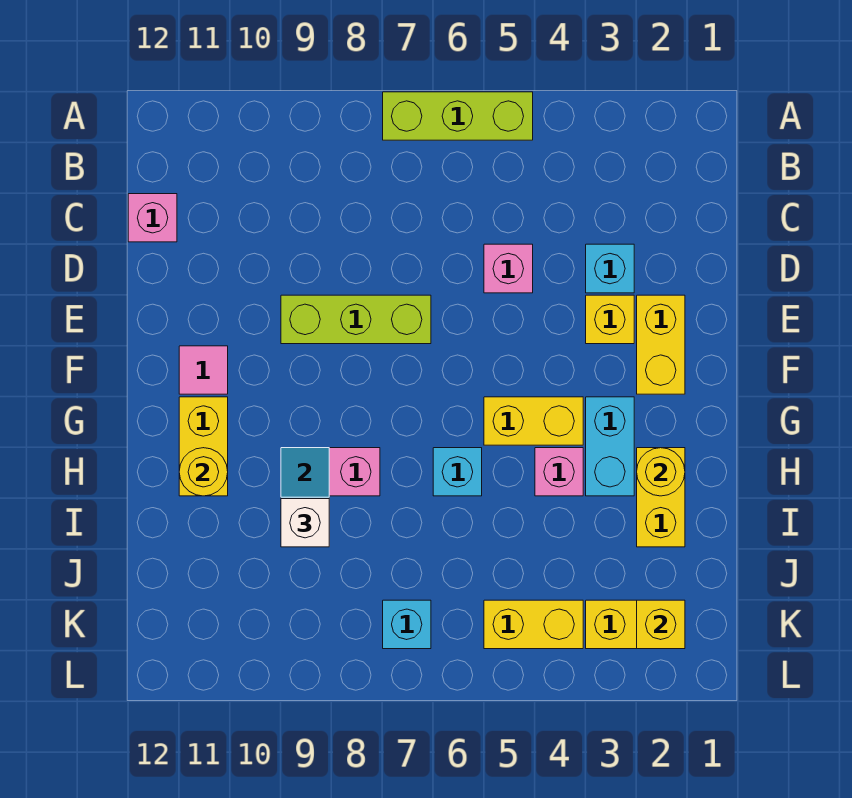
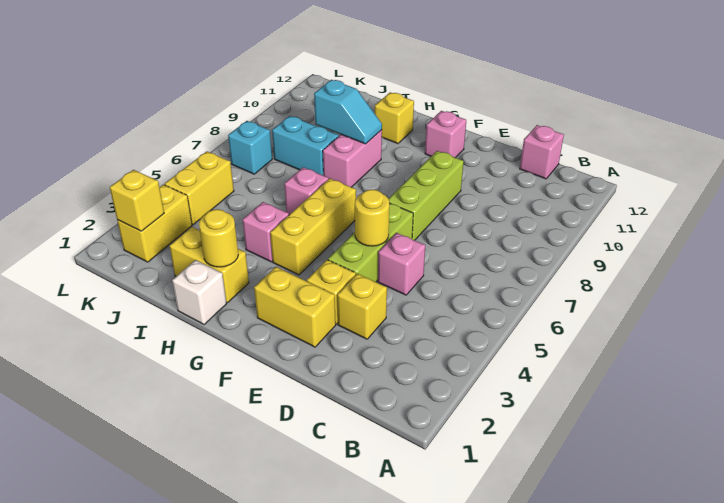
lime 1x3 brick [383,92,533,140] -> lime 1x3 brick moved to [328,203,413,282]
cyan 1x1 brick [586,244,634,293] -> yellow 1x1 brick [337,274,387,339]
pink 1x1 tile [179,346,228,394] -> pink 1x1 brick [425,111,466,158]
cyan 1x2 brick [586,397,634,496] -> cyan 1x2 brick moved to [272,116,339,176]
yellow 1x2 brick [484,397,583,445] -> yellow 1x3 brick [270,179,356,275]
yellow 1x2 brick [179,397,228,496] -> yellow 1x1 brick [375,92,414,144]
cyan 1x1 brick [433,448,482,496] -> pink 1x1 brick [284,167,329,215]
yellow 1x1 round brick [179,448,228,496] -> yellow 1x1 round brick moved to [355,189,389,246]
white 1x1 brick [281,499,329,547] -> white 1x1 brick moved to [172,260,227,325]

